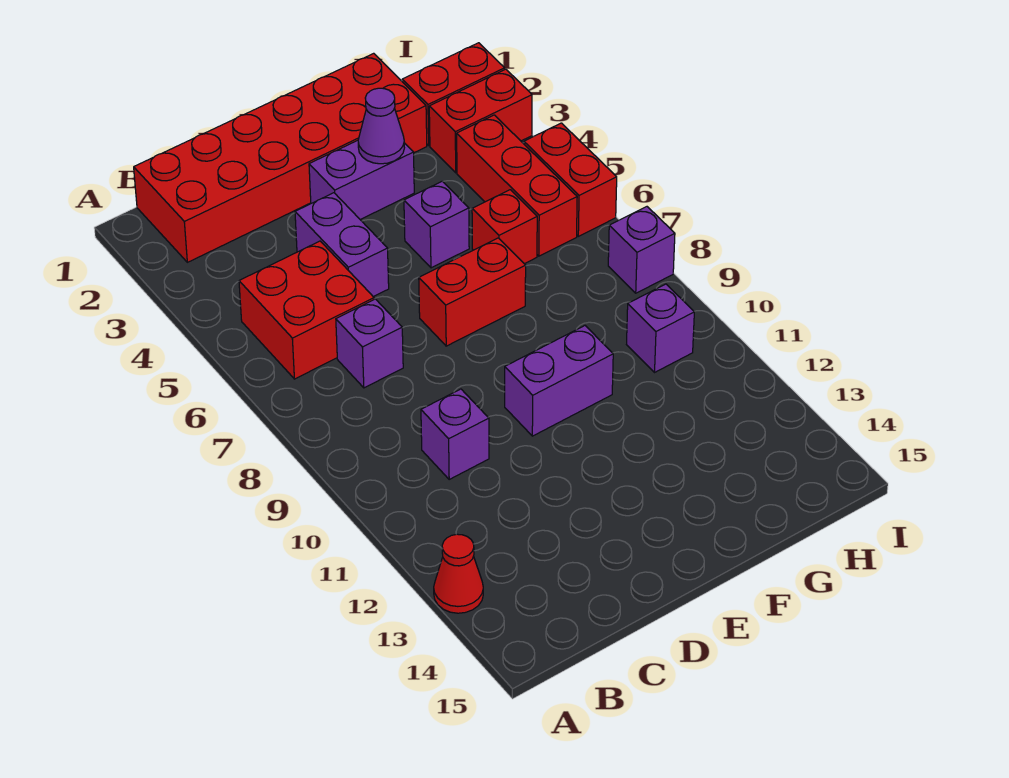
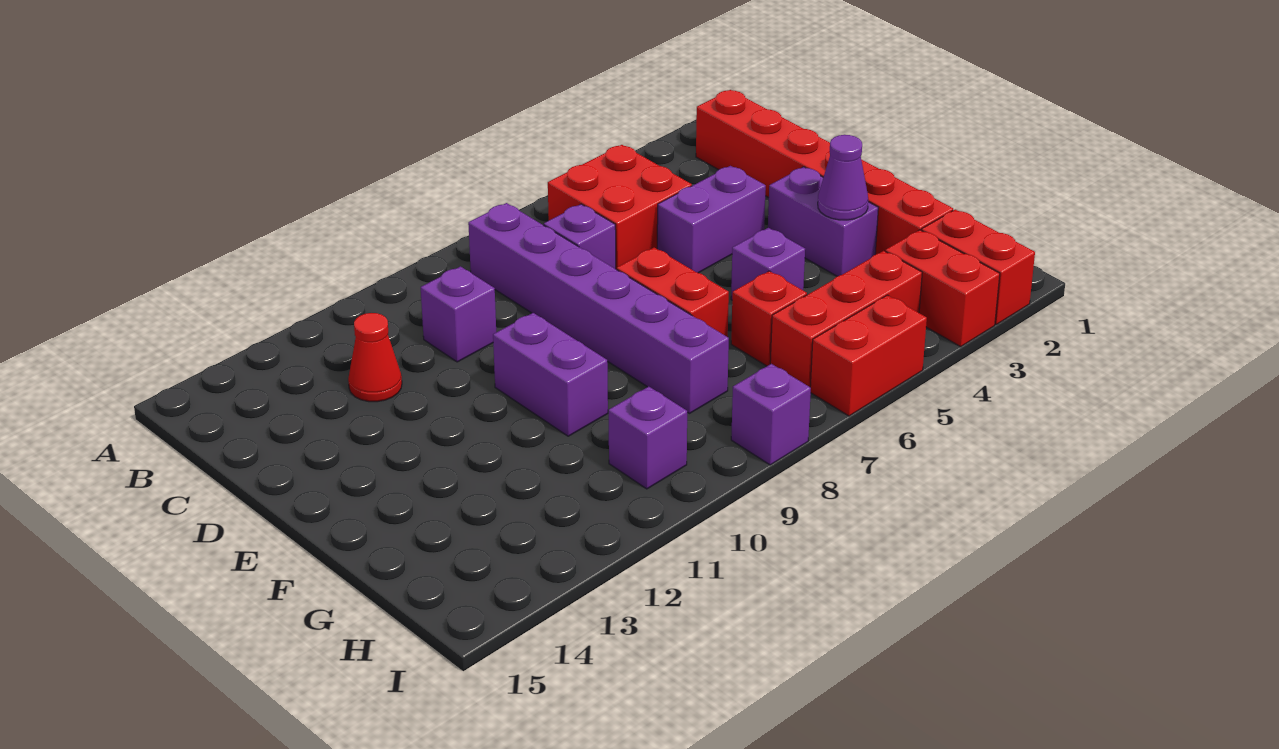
red 1x1 cone [434,534,483,613] -> red 1x1 cone moved to [348,313,402,402]
red 2x6 brick [134,53,427,262] -> red 1x6 brick [696,90,953,254]
none -> purple 1x6 brick [468,203,729,413]

